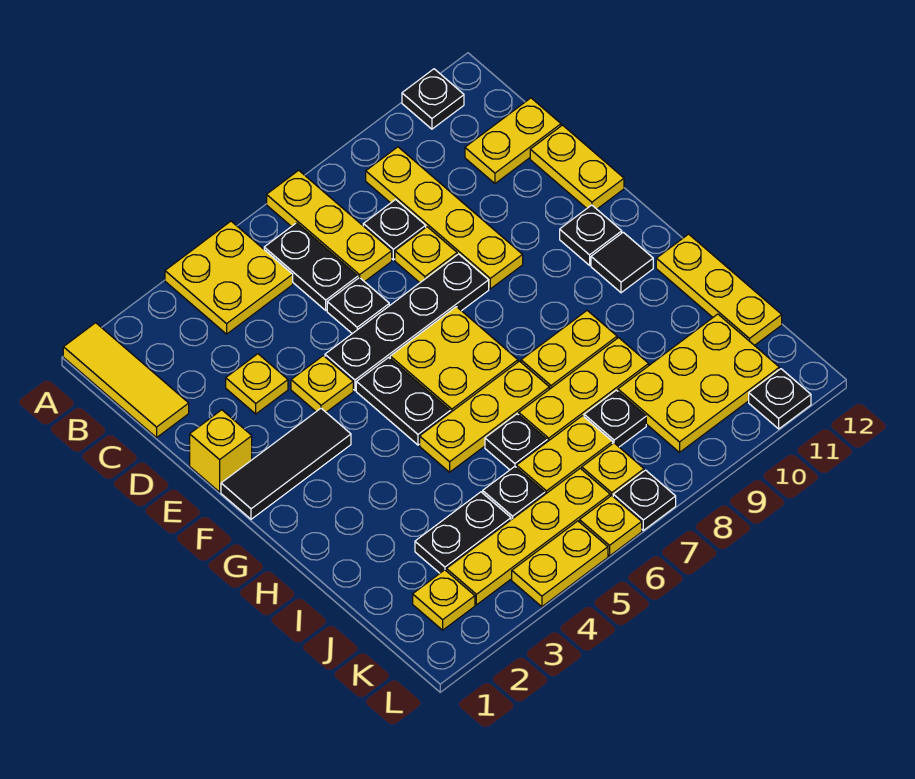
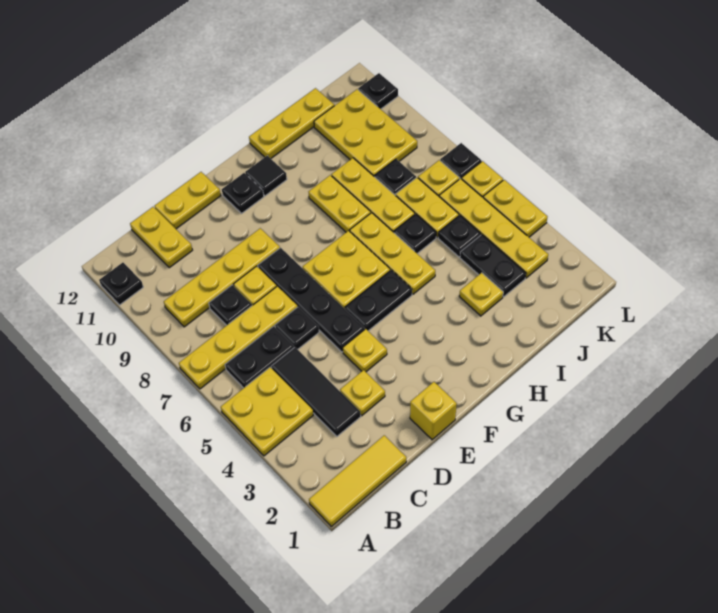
yellow 1x3 plate [267,170,392,282] -> yellow 1x4 plate [179,286,297,389]
black 1x3 tile [221,408,351,519] -> black 1x3 tile moved to [272,347,361,436]
yellow 1x1 plate [413,570,475,630] -> yellow 1x1 plate moved to [459,273,503,316]

